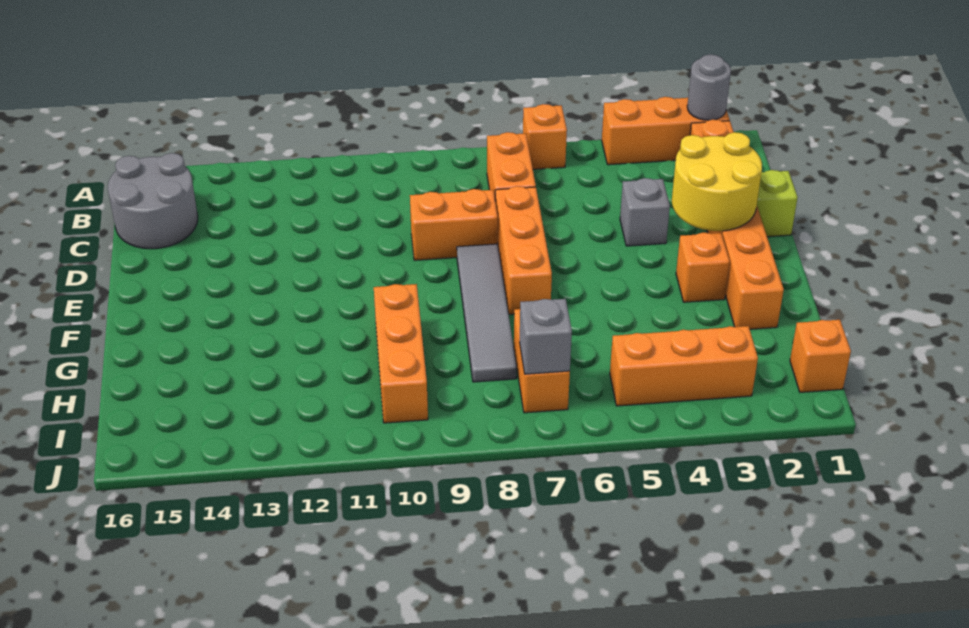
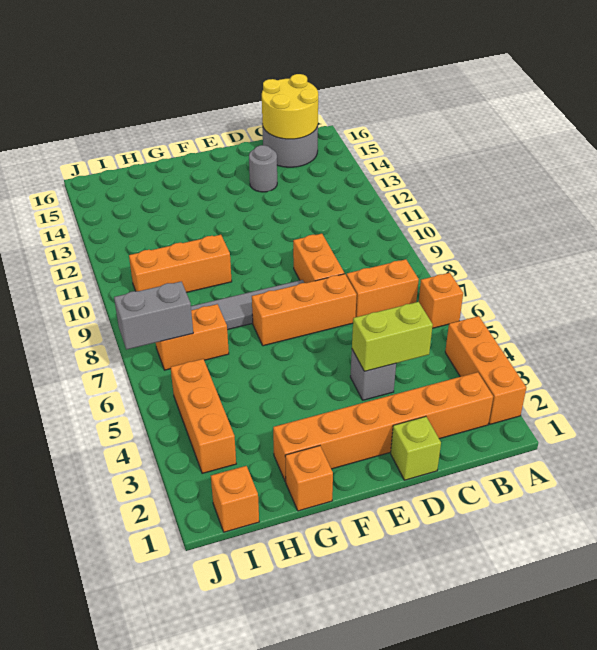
grey 1x1 round brick [687,54,731,120] -> grey 1x1 round brick moved to [249,145,277,192]
none -> lime 1x2 brick [352,302,433,371]
yellow 2x2 round brick [672,132,762,231] -> yellow 2x2 round brick moved to [262,74,318,139]
orange 1x1 brick [676,233,730,302] -> orange 1x1 brick moved to [285,446,333,511]
grey 1x1 brick [520,299,572,374] -> grey 1x2 brick [114,282,193,350]

